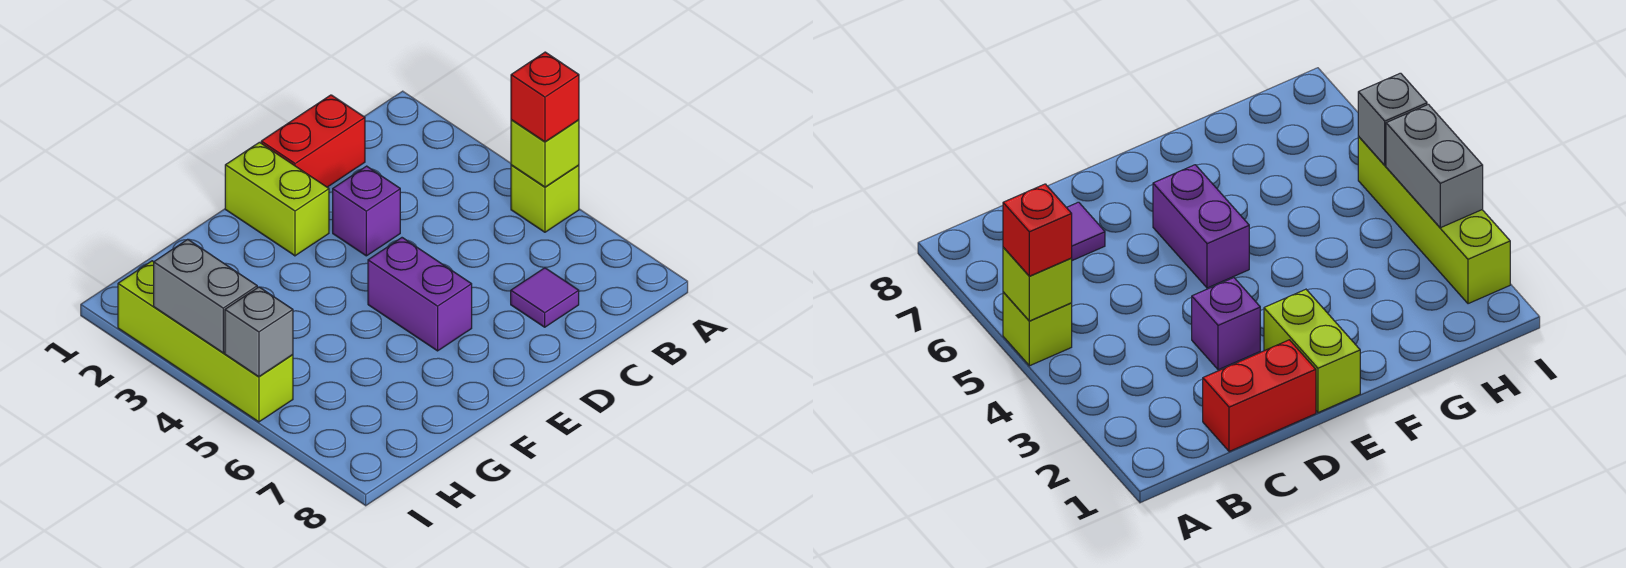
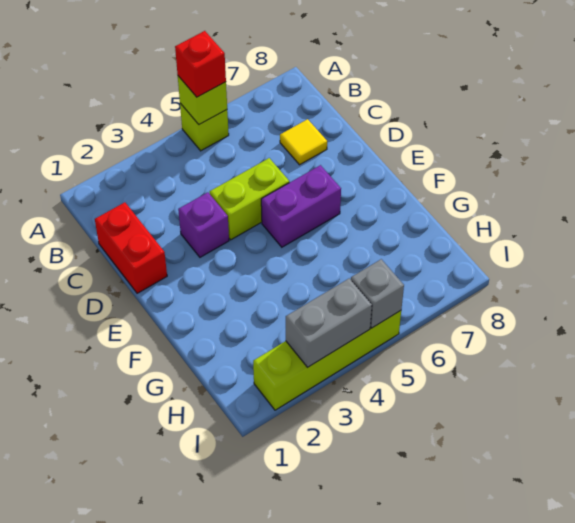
purple 1x1 tile [511,268,579,327] -> yellow 1x1 tile [280,119,327,165]
lime 1x2 brick [225,142,329,256] -> lime 1x2 brick moved to [210,158,289,240]

